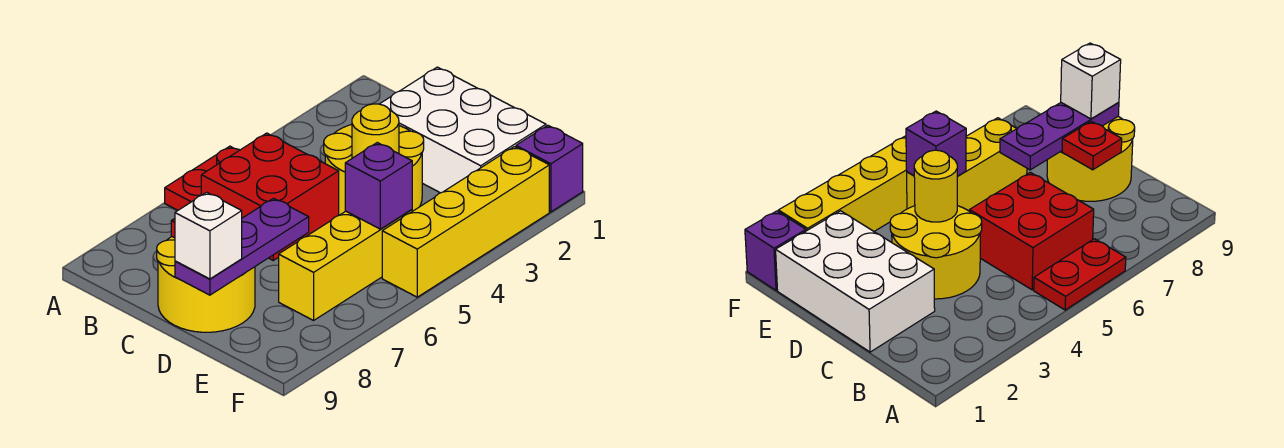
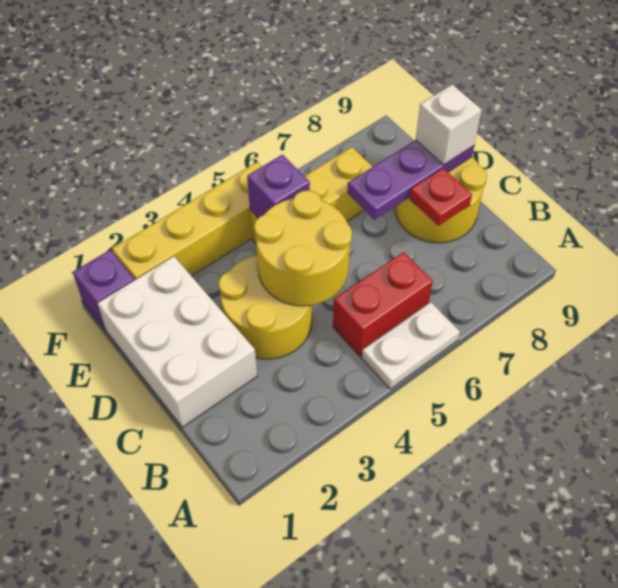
red 1x2 plate [165,146,239,210] -> white 1x2 plate [362,302,460,389]
red 2x2 brick [201,133,339,260] -> red 1x2 brick [333,252,433,357]
yellow 1x1 round brick [352,104,399,158] -> yellow 2x2 round brick [254,190,352,306]

